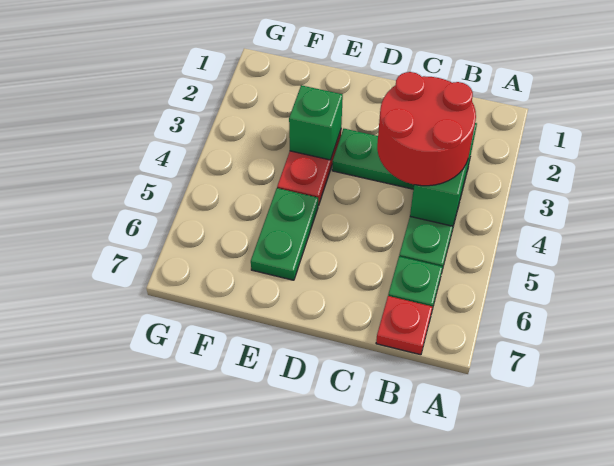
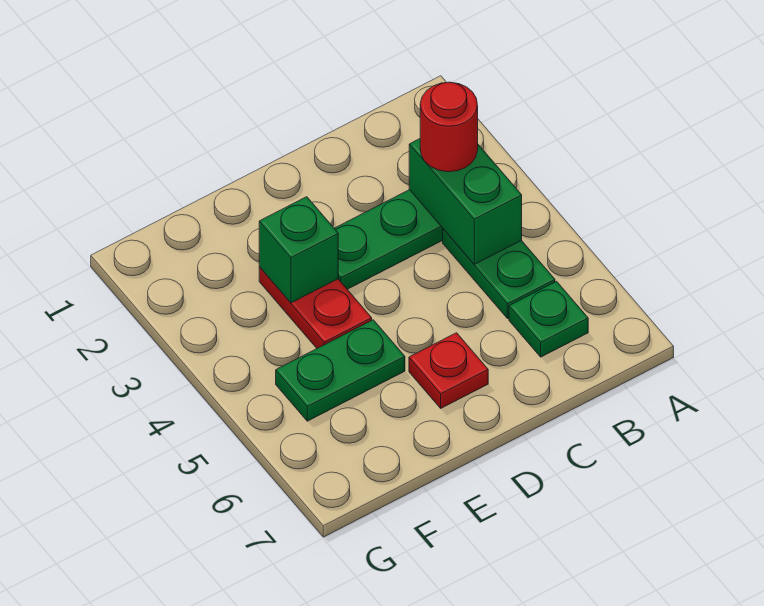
red 2x2 round brick [377,72,476,186] -> red 1x1 round brick [420,82,478,172]
red 1x1 plate [376,296,433,355] -> red 1x1 plate moved to [409,333,488,408]
green 1x2 plate [251,188,318,280] -> green 1x2 plate turned to [276,320,405,421]

